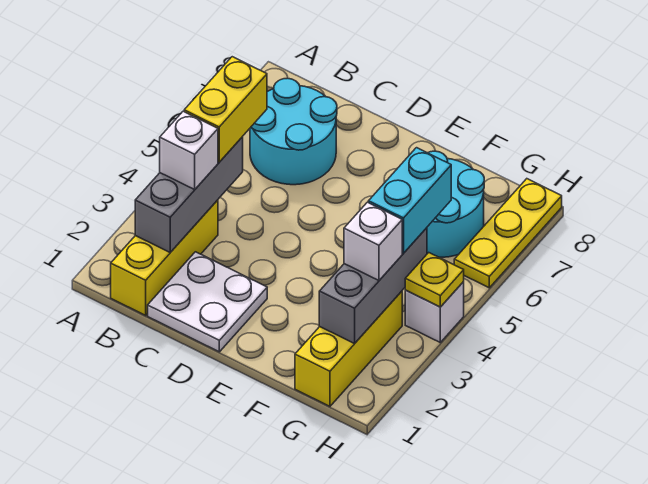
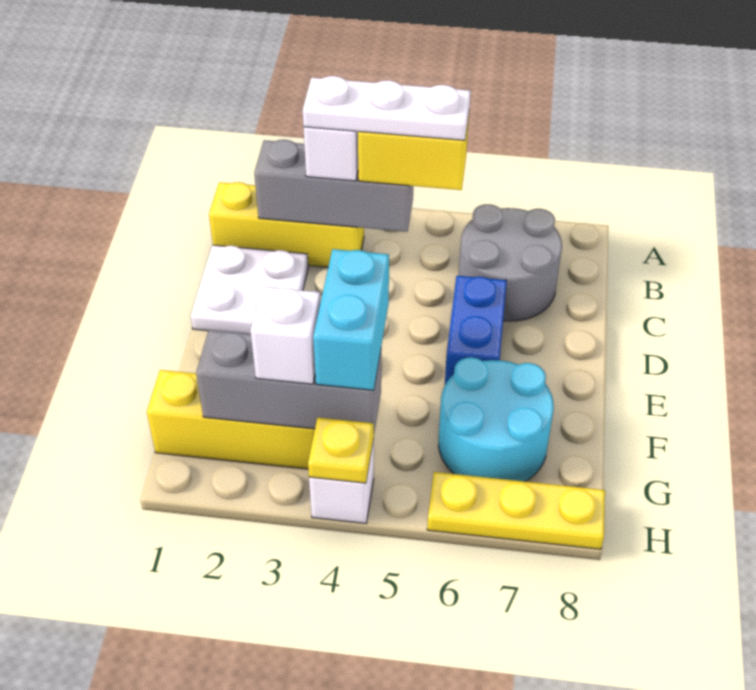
none -> white 1x3 plate [303,76,470,140]
cyan 2x2 round brick [250,78,337,185] -> grey 2x2 round brick [459,204,562,321]
none -> blue 1x2 brick [445,276,507,384]
cyan 1x2 brick [368,148,451,253] -> cyan 1x2 brick turned to [313,249,389,390]

